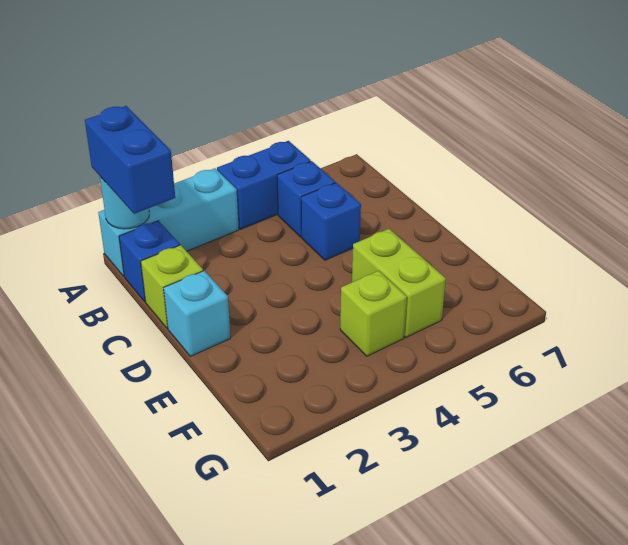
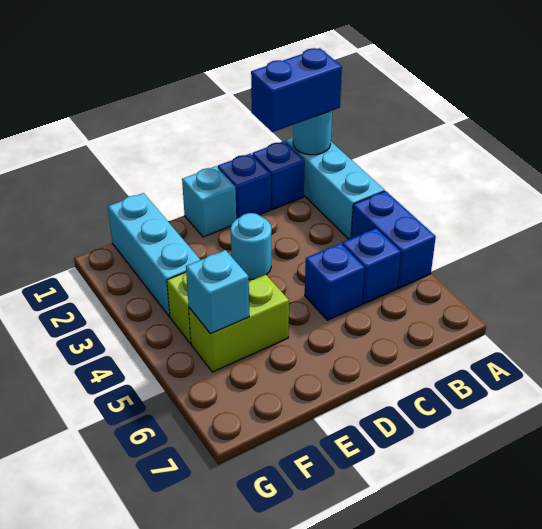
lime 1x1 brick [141,245,203,328] -> blue 1x1 brick [218,154,271,219]
none -> cyan 1x1 round brick [231,213,271,280]
none -> cyan 1x3 brick [108,193,200,316]
none -> cyan 1x1 brick [186,250,249,334]

